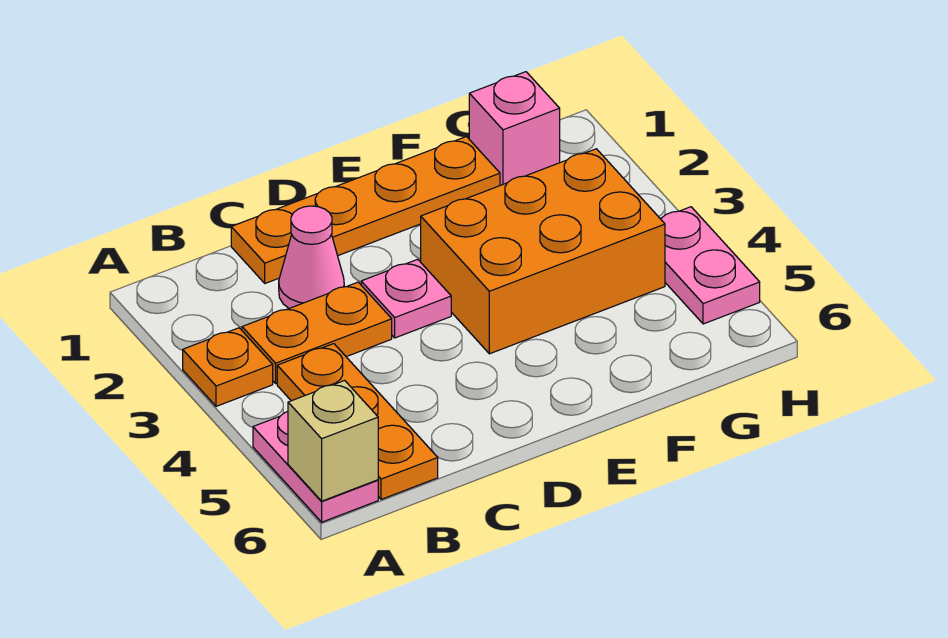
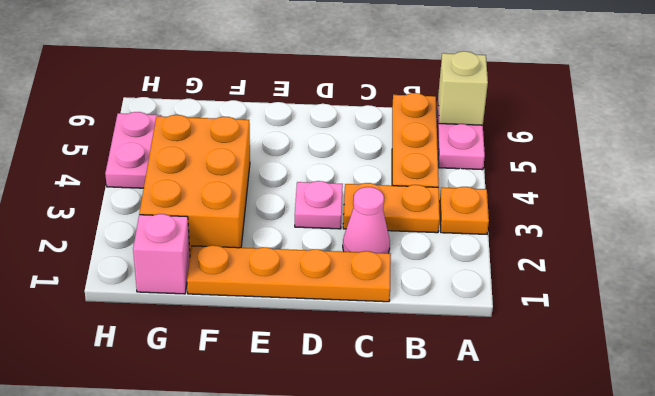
orange 2x3 brick [421,149,665,354] -> orange 2x3 brick turned to [139,115,250,255]

